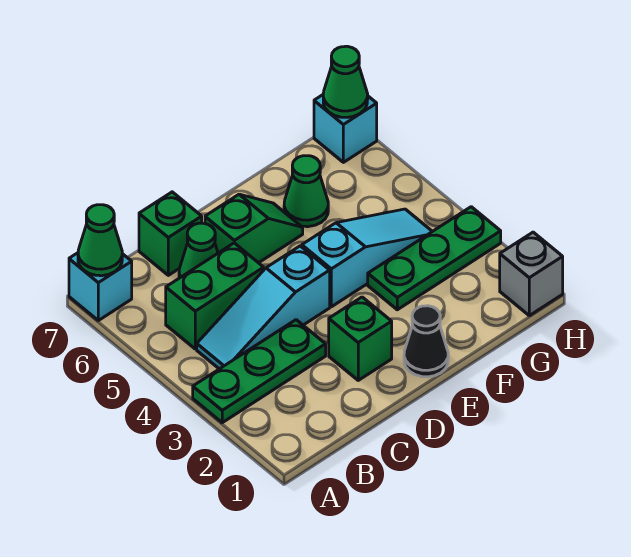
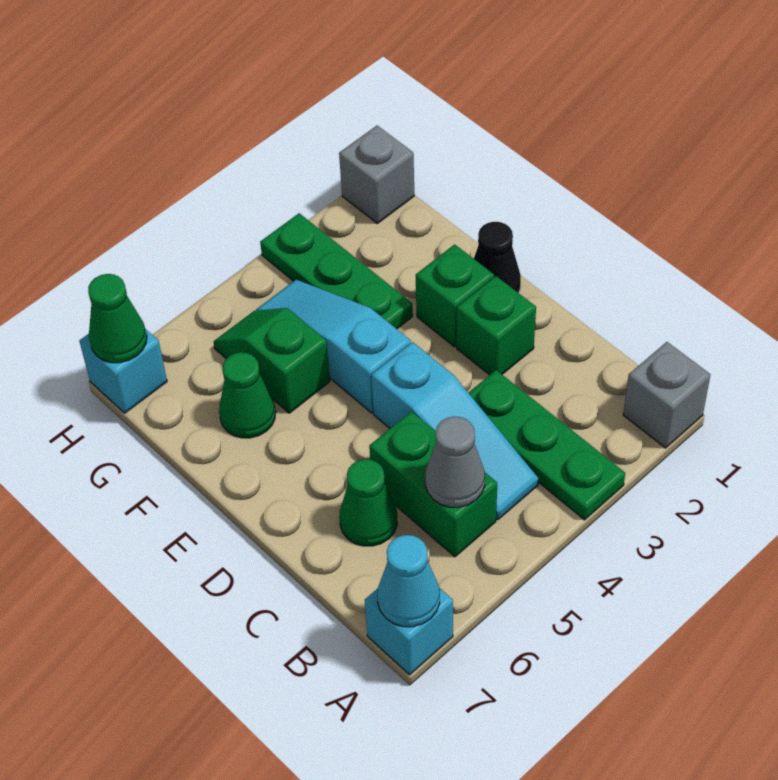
none -> grey 1x1 brick [623,342,710,448]
green 1x1 cone [78,205,122,276] -> cyan 1x1 cone [377,535,440,627]
none -> grey 1x1 cone [425,417,485,507]
green 1x1 brick [139,192,202,275] -> green 1x1 brick moved to [416,244,494,347]
green 1x2 slope [205,194,303,263] -> green 1x2 slope moved to [214,308,330,413]

